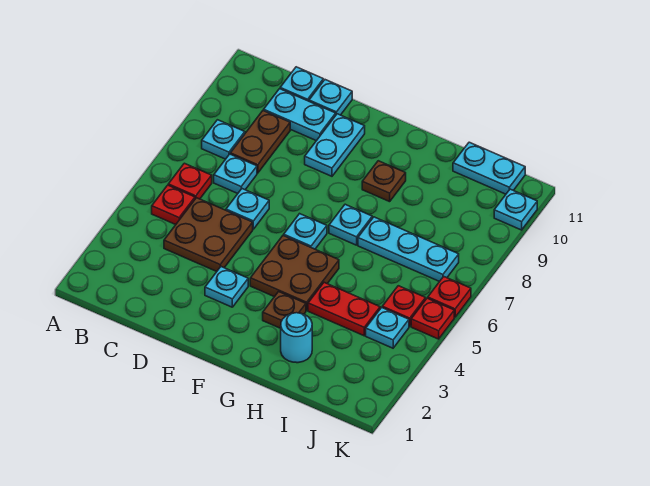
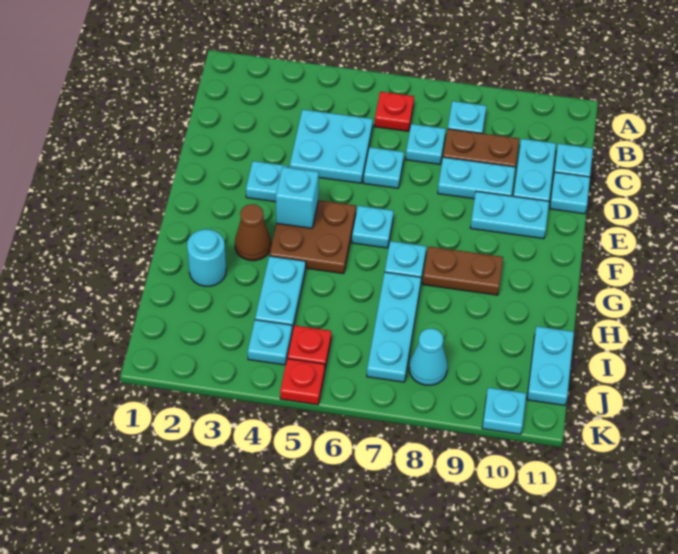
red 1x1 plate [152,185,195,225] -> none
brown 2x2 plate [164,198,253,271] -> cyan 2x2 plate [290,109,373,183]
none -> cyan 1x2 plate [438,157,515,199]
none -> cyan 1x1 brick [276,167,319,228]
brown 1x1 plate [263,292,306,328] -> brown 1x1 cone [235,204,271,261]
brown 1x1 plate [362,161,406,202] -> brown 1x2 plate [423,247,503,295]
red 1x2 plate [308,282,380,336] -> cyan 1x2 plate [255,256,306,332]
none -> cyan 1x1 cone [409,328,448,385]
red 1x1 plate [428,277,471,317] -> none

